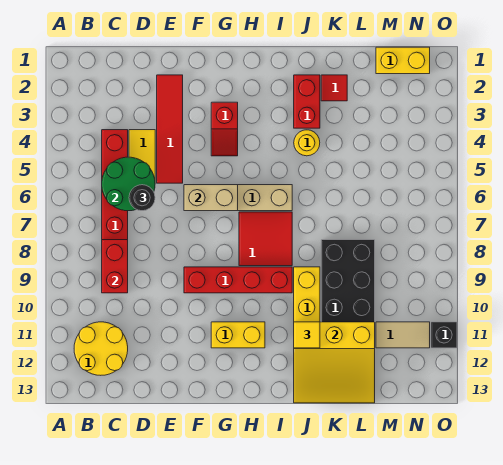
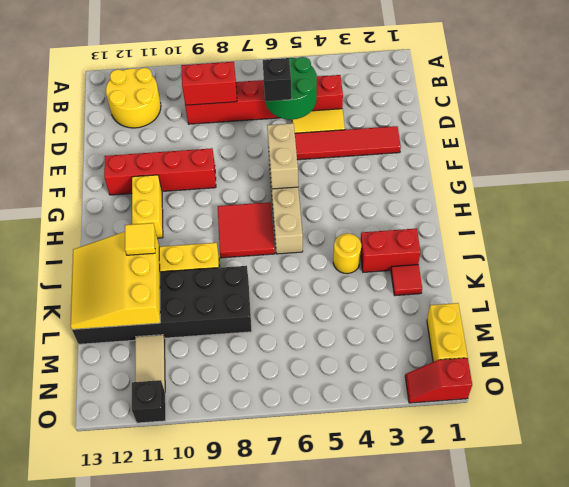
black 1x1 round brick [129,185,155,211] -> black 1x1 brick [263,58,292,101]
red 1x4 brick [184,267,292,293] -> red 1x4 brick turned to [104,148,216,195]
red 1x2 slope [211,102,238,156] -> red 1x2 slope moved to [405,358,472,403]

